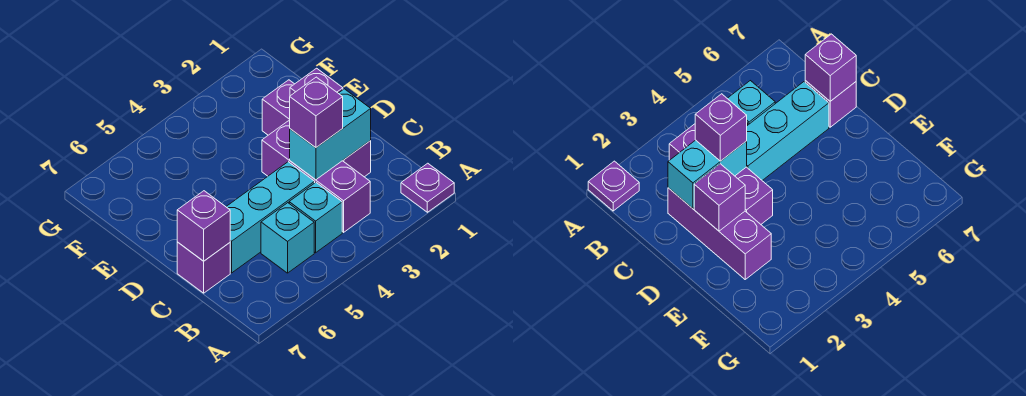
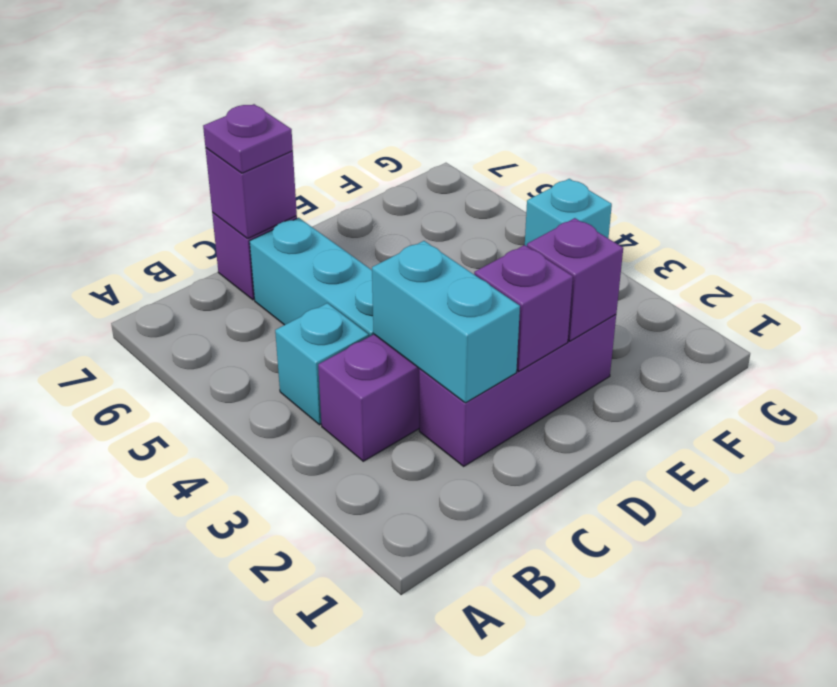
purple 1x1 plate [401,163,454,212] -> purple 1x1 plate moved to [203,104,293,173]
cyan 1x1 brick [261,203,314,273] -> cyan 1x1 brick moved to [525,179,612,246]
purple 1x1 brick [290,77,343,148] -> purple 1x1 brick moved to [527,218,623,341]

